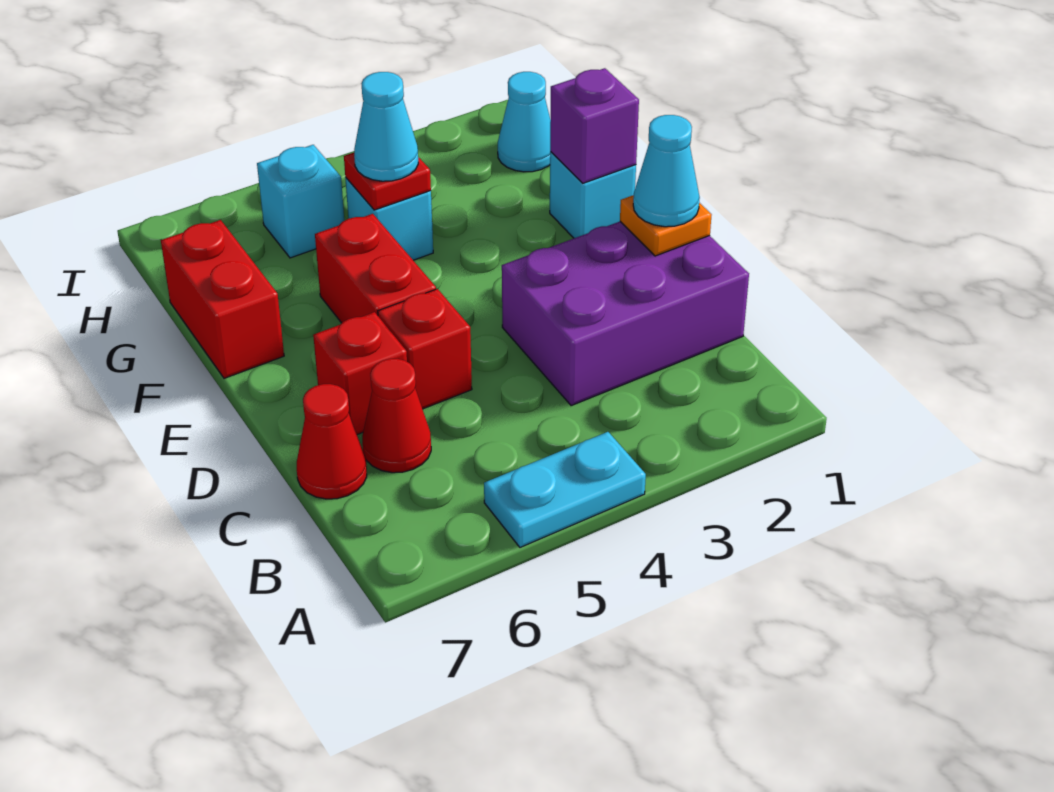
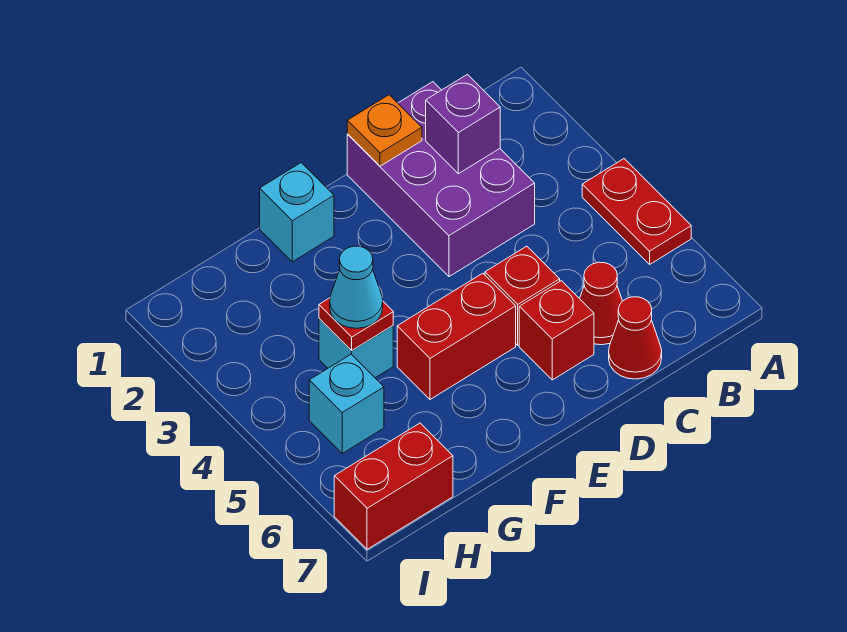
cyan 1x2 plate [484,432,646,547] -> red 1x2 plate [582,159,691,264]
cyan 1x1 cone [633,115,700,227] -> none
purple 1x1 brick [550,68,639,183] -> purple 1x1 brick moved to [426,74,500,174]
red 1x2 brick [161,220,284,378] -> red 1x2 brick moved to [334,423,453,549]
cyan 1x1 cone [498,72,551,172] -> none

